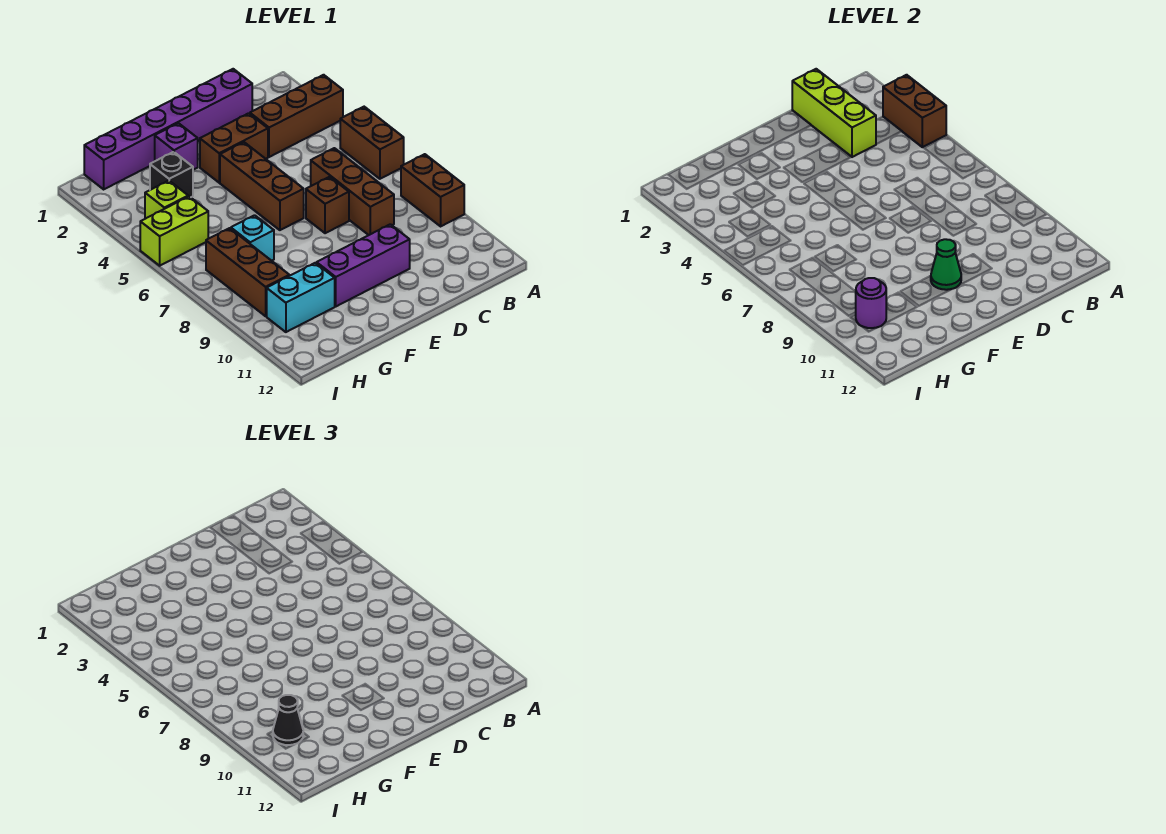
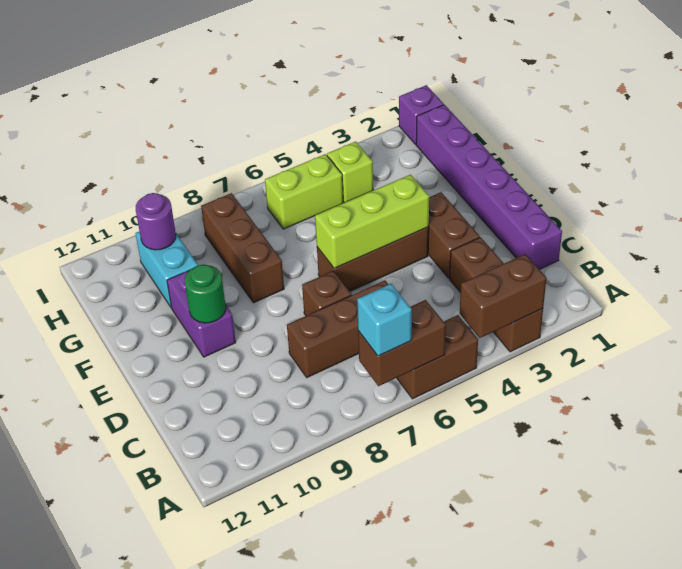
brown 1x2 brick [401,154,464,226] -> brown 1x2 brick moved to [358,300,446,386]
lime 1x3 brick [792,69,876,157] -> lime 1x3 brick moved to [315,175,429,269]
purple 1x3 brick [317,224,410,306] -> purple 1x2 brick [167,271,236,357]
green 1x1 cone [931,239,961,290] -> green 1x1 round brick [185,264,226,323]
purple 1x1 brick [155,123,198,170] -> purple 1x1 brick moved to [399,85,444,144]
black 1x1 brick [150,152,193,197] -> none
cyan 1x1 brick [231,215,274,261] -> cyan 1x1 brick moved to [357,284,412,356]
lime 1x2 brick [140,196,208,266] -> lime 1x2 brick turned to [265,154,343,229]
brown 1x3 brick [206,228,289,316] -> brown 1x3 brick turned to [201,193,284,303]
black 1x1 cone [273,695,303,745] -> none

